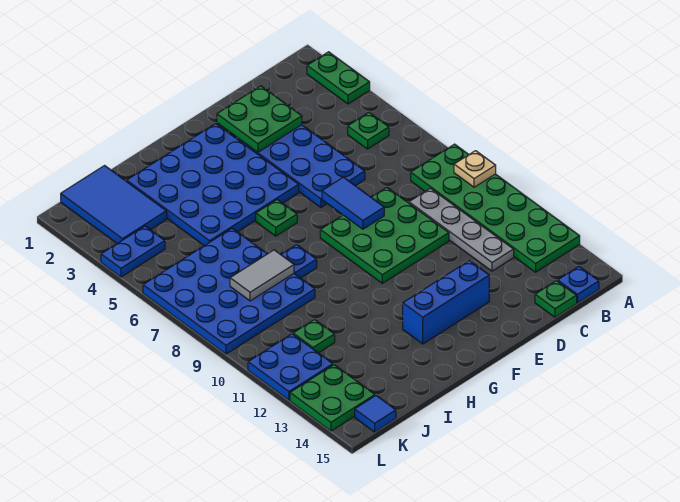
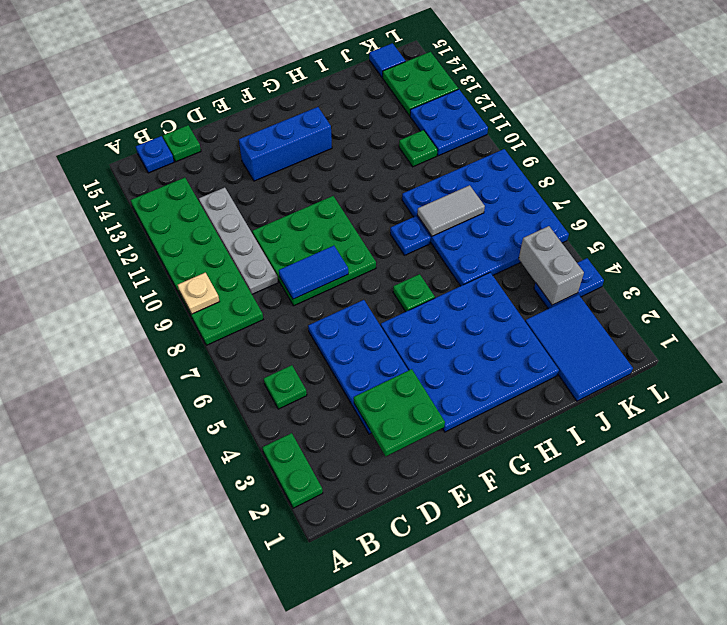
blue 1x2 tile [322,177,384,229] -> blue 1x2 tile turned to [279,246,348,299]
none -> grey 1x2 brick [519,226,584,305]

